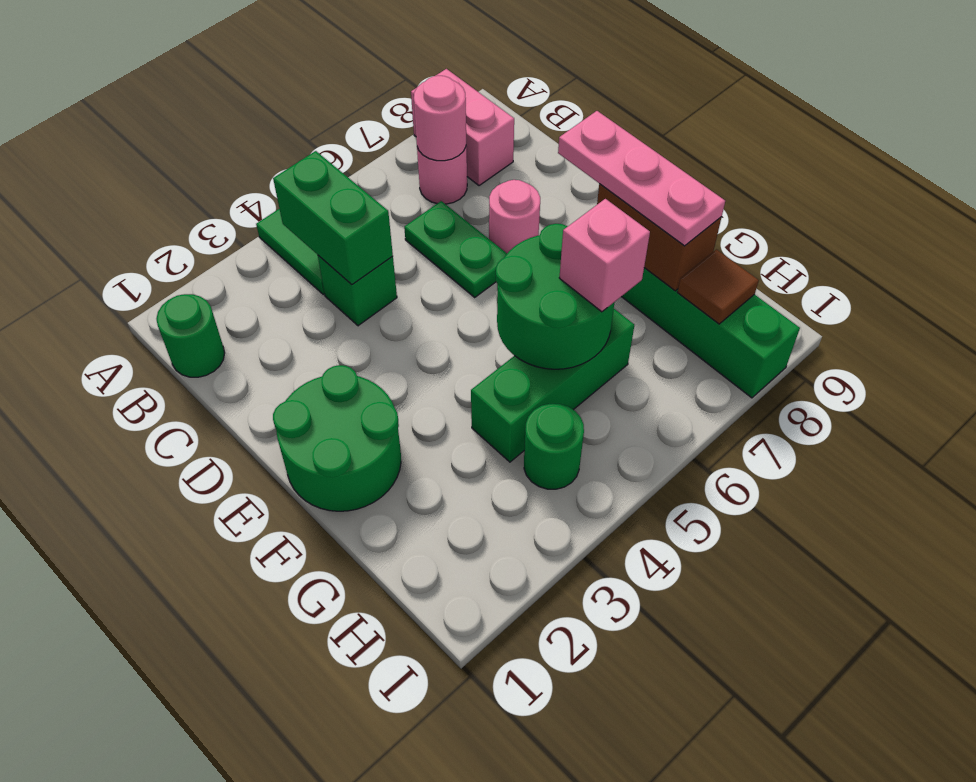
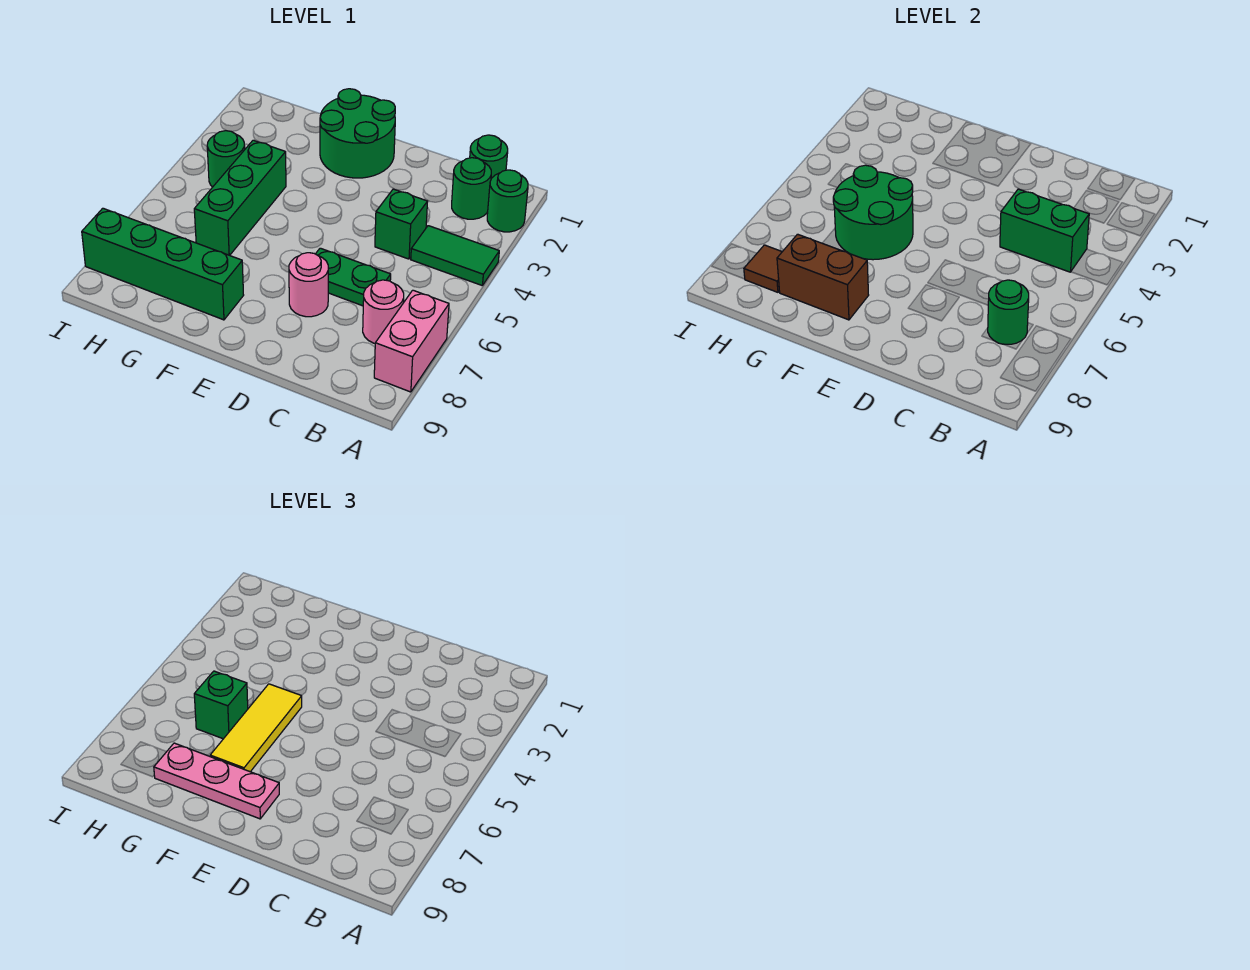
none -> green 1x1 round brick [487,170,528,232]
pink 1x2 brick [411,69,514,186] -> pink 1x2 brick turned to [374,290,449,392]
none -> green 1x1 round brick [452,158,491,219]
pink 1x1 round brick [414,76,466,161] -> green 1x1 round brick [988,280,1029,344]
none -> yellow 1x3 tile [210,684,302,772]
pink 1x1 brick [559,199,650,312] -> green 1x1 brick [194,671,248,739]

